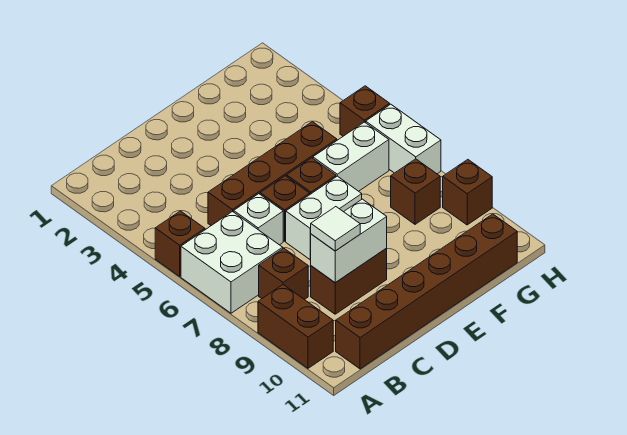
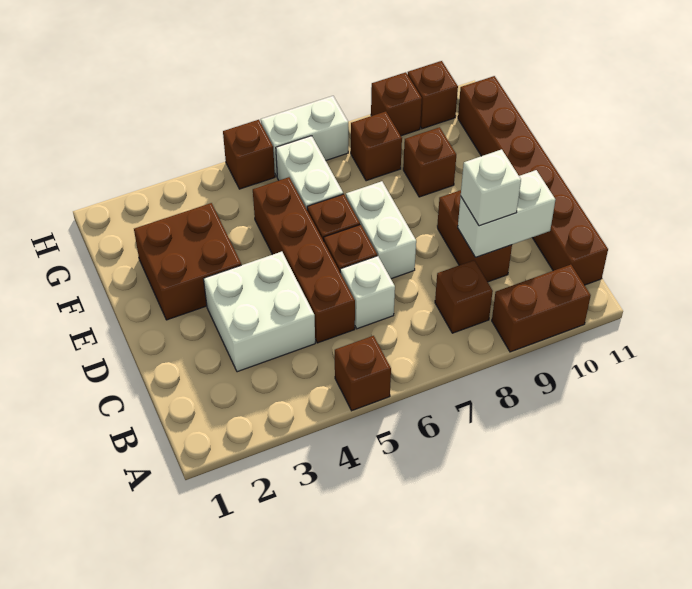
white 2x2 brick [181,211,283,313] -> white 2x2 brick moved to [204,252,315,372]
white 1x2 brick [310,199,387,283] -> white 1x2 brick turned to [458,170,555,257]
white 1x1 tile [310,207,360,251] -> white 1x1 brick [461,149,521,226]
none -> brown 2x2 brick [134,203,241,320]
none -> brown 1x1 brick [403,127,456,197]
none -> brown 1x1 brick [408,61,458,129]

